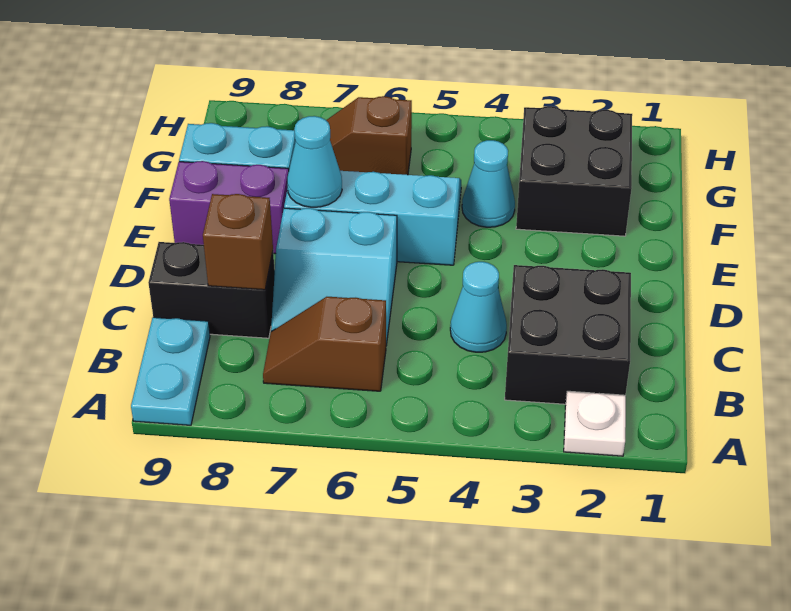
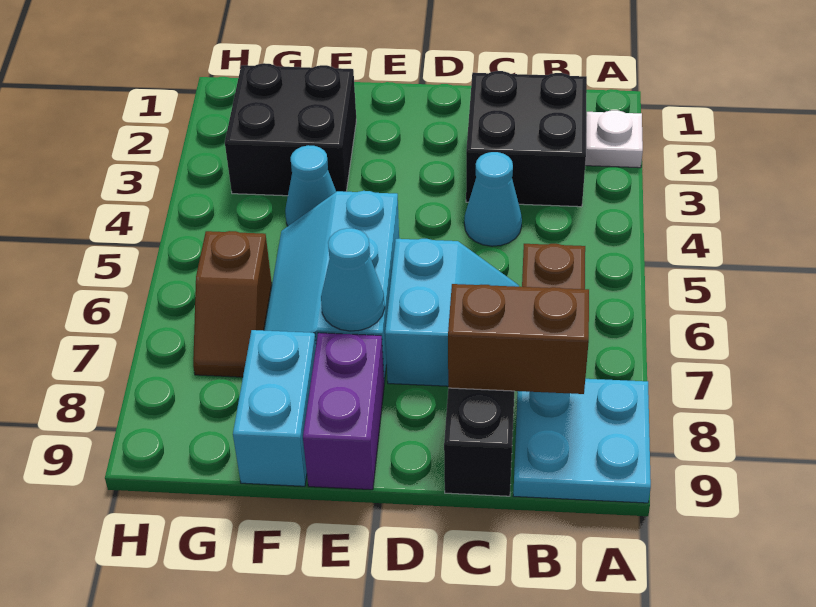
cyan 1x2 plate [131,317,210,425] -> cyan 2x2 plate [513,379,651,503]
brown 1x1 brick [203,194,273,290] -> brown 1x2 brick [448,284,589,394]

